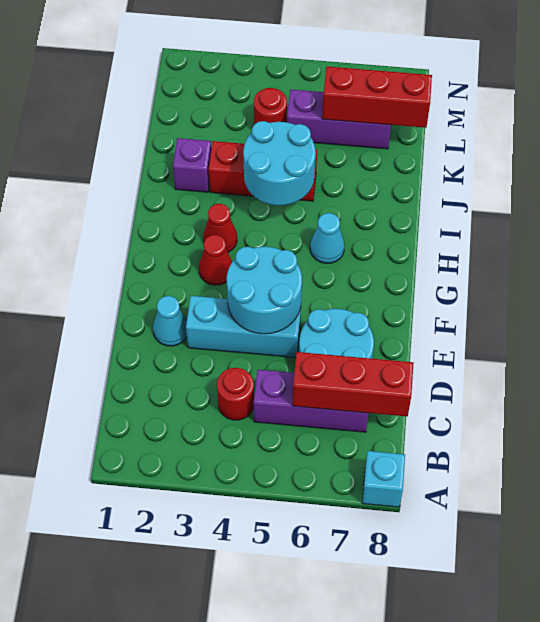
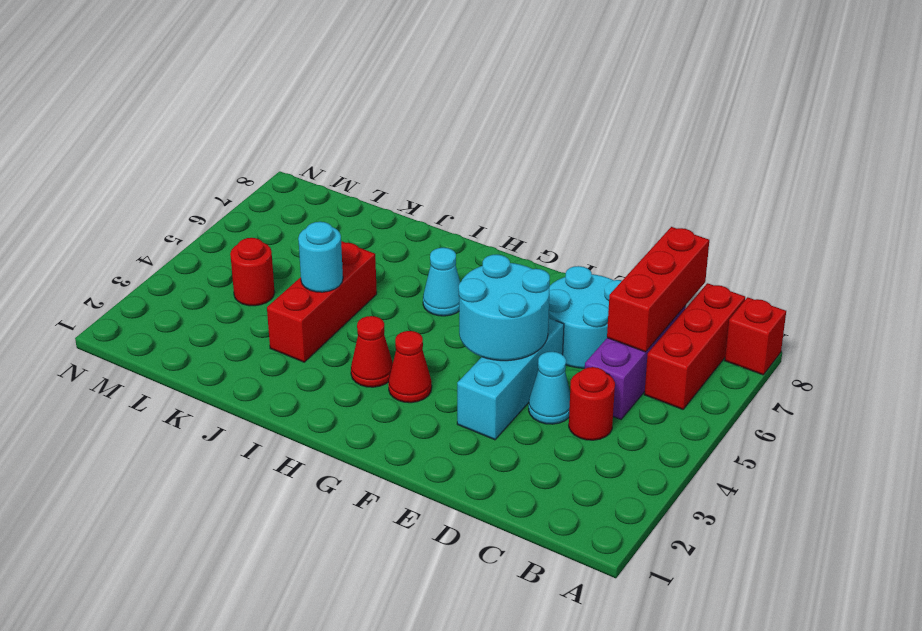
cyan 1x1 brick [362,451,405,507] -> red 1x1 brick [725,297,786,375]
cyan 1x1 cone [153,296,187,346] -> cyan 1x1 cone moved to [529,352,570,424]
cyan 2x2 round brick [243,121,315,205] -> cyan 1x1 round brick [298,222,343,292]
purple 1x1 brick [173,138,211,192] -> none
purple 1x3 brick [287,89,391,149] -> none
red 1x3 brick [322,67,432,128] -> red 1x3 brick moved to [644,283,745,409]

